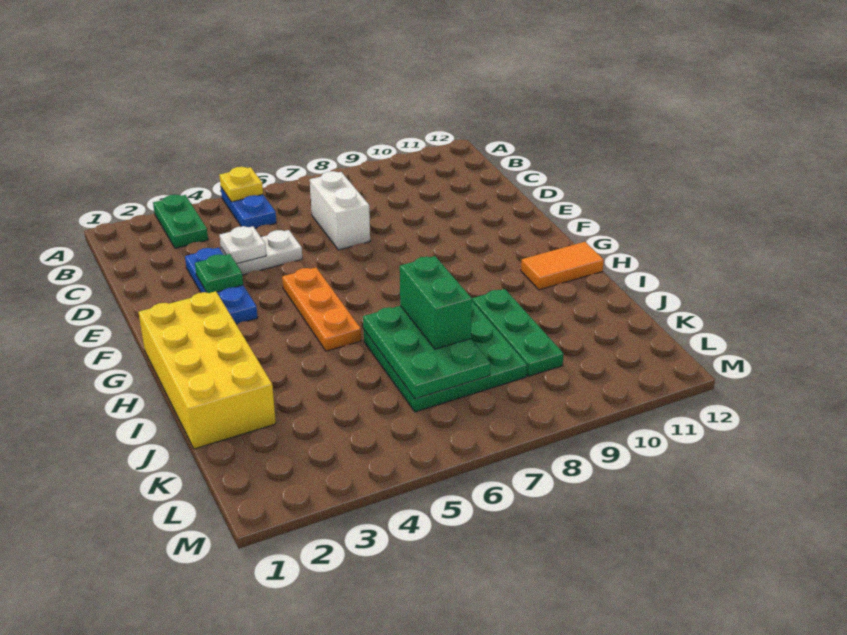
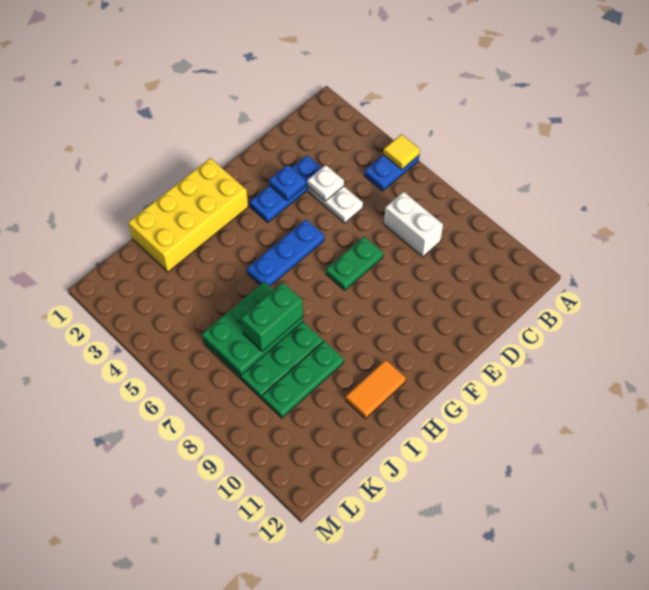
green 1x2 plate [153,195,208,248] -> green 1x2 plate moved to [326,236,383,291]
yellow 1x1 plate [219,167,263,202] -> yellow 1x1 tile [383,134,420,170]
white 1x2 brick [310,171,370,250] -> white 1x2 brick turned to [384,192,443,257]
green 1x1 plate [195,254,243,293] -> blue 1x1 plate [269,165,306,201]
orange 1x3 plate [282,268,361,351] -> blue 1x3 plate [247,220,324,286]
orange 1x2 tile [521,242,604,290] -> orange 1x2 tile turned to [346,360,406,419]

